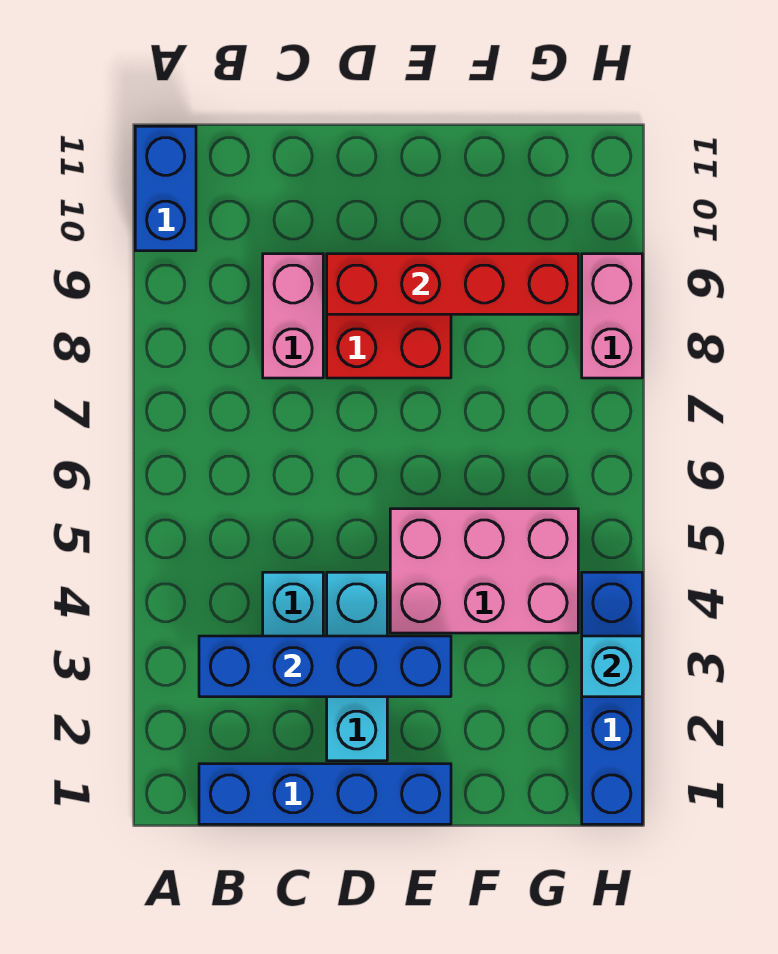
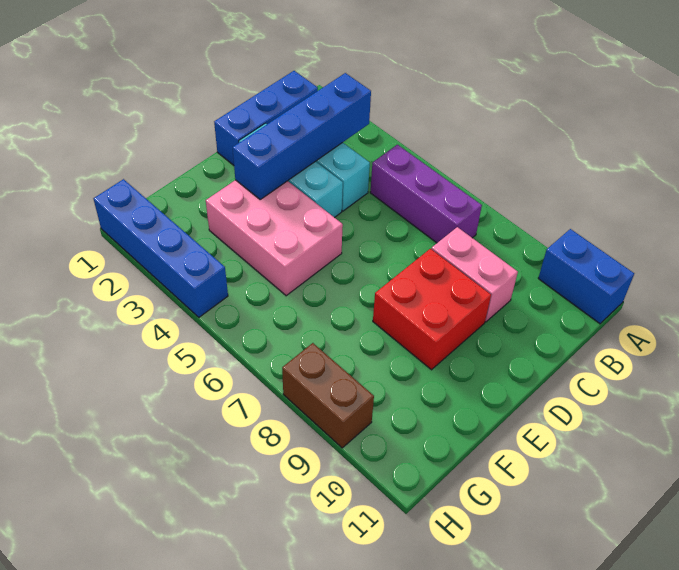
blue 1x4 brick [199,764,451,824] -> blue 1x3 brick [214,71,318,165]
none -> purple 1x3 brick [370,145,482,243]
red 1x4 brick [327,254,578,314] -> none
pink 2x3 brick [390,509,578,633] -> pink 2x3 brick turned to [206,180,343,296]
cyan 1x1 brick [582,636,642,697] -> none
pink 1x2 brick [582,254,642,378] -> brown 1x2 brick [282,343,374,448]

